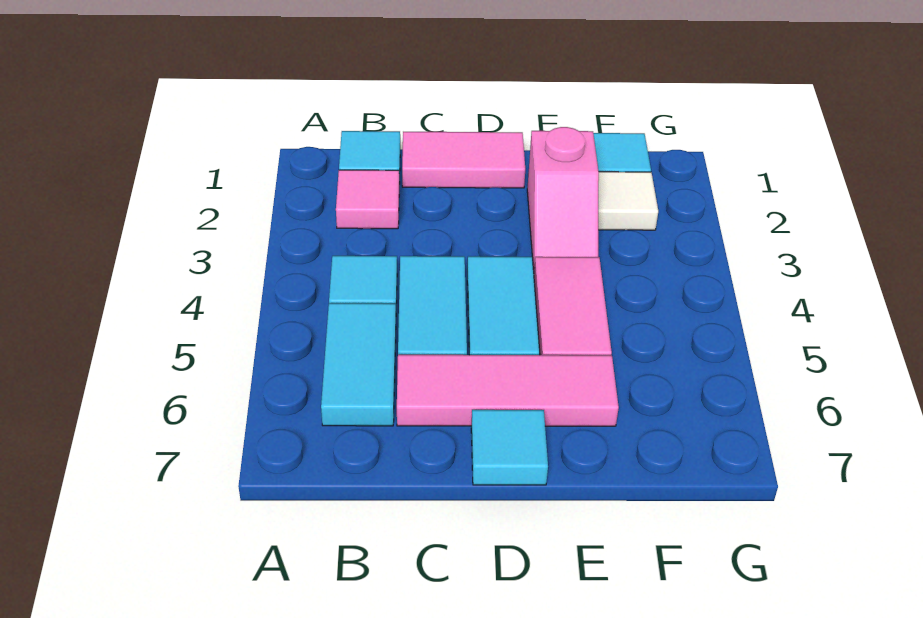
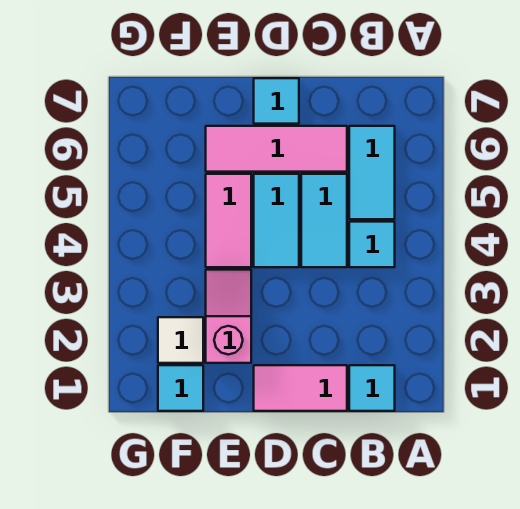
pink 1x1 tile [336,170,399,229] -> none

